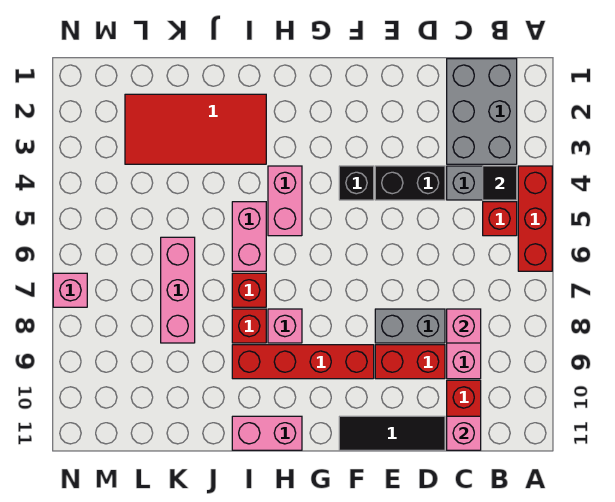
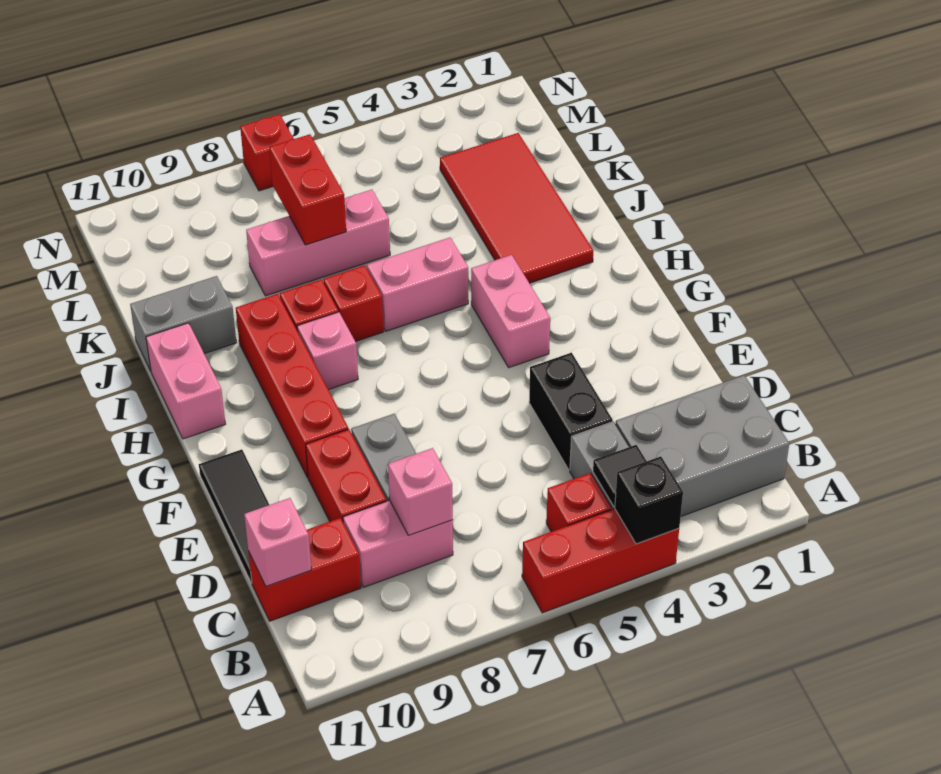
black 1x1 brick [339,166,374,200] -> black 1x1 brick moved to [615,456,683,544]
pink 1x2 brick [268,166,302,236] -> pink 1x2 brick turned to [471,255,550,368]
none -> grey 1x2 brick [130,276,236,371]
none -> red 1x2 brick [269,134,346,245]
pink 1x1 brick [53,273,87,307] -> red 1x1 brick [240,114,294,191]

